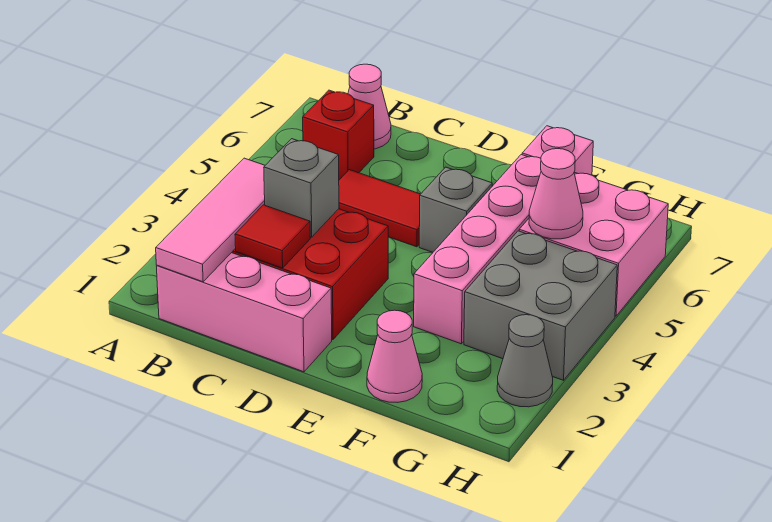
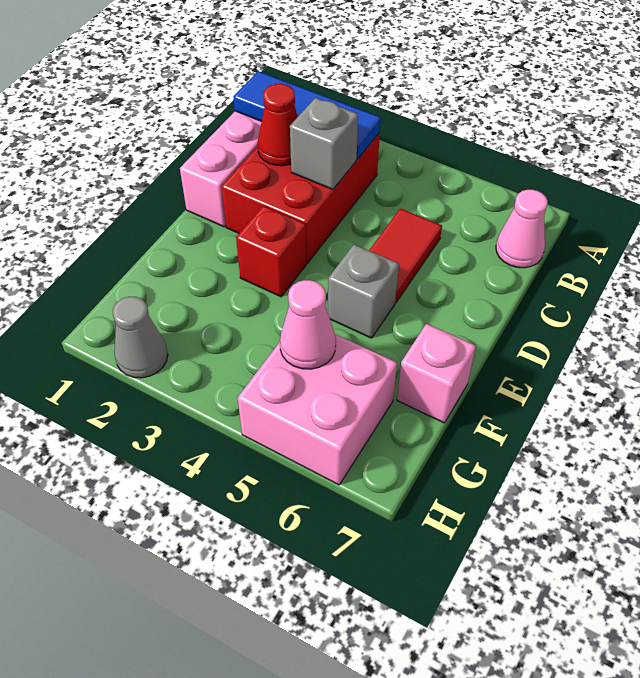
pink 1x3 tile [156,158,265,282] -> blue 1x3 tile [233,71,381,159]
red 1x1 brick [303,90,374,180] -> red 1x1 brick moved to [236,206,306,297]
red 1x1 tile [235,205,310,268] -> red 1x1 cone [257,84,298,166]
pink 1x1 cone [367,310,422,402] -> none
pink 1x4 brick [414,155,541,344] -> none
grey 2x2 brick [464,231,617,380] -> none

